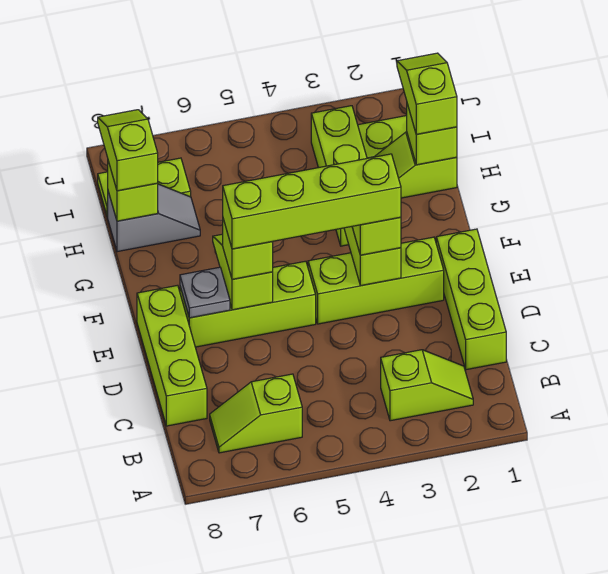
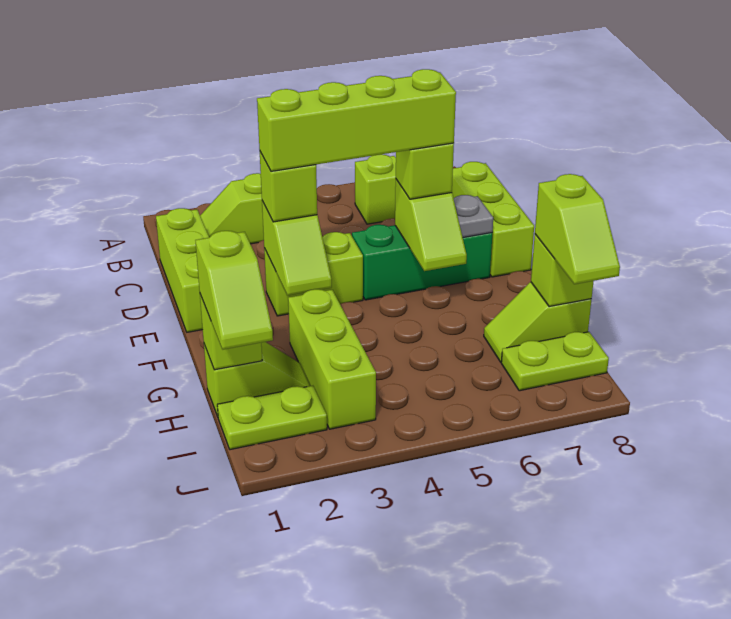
lime 1x3 brick [308,237,444,324] -> lime 1x2 brick [264,232,363,316]
lime 1x3 brick [180,261,316,347] -> green 1x3 brick [352,225,492,300]
grey 1x2 slope [108,184,200,252] -> lime 1x2 slope [484,282,592,362]

